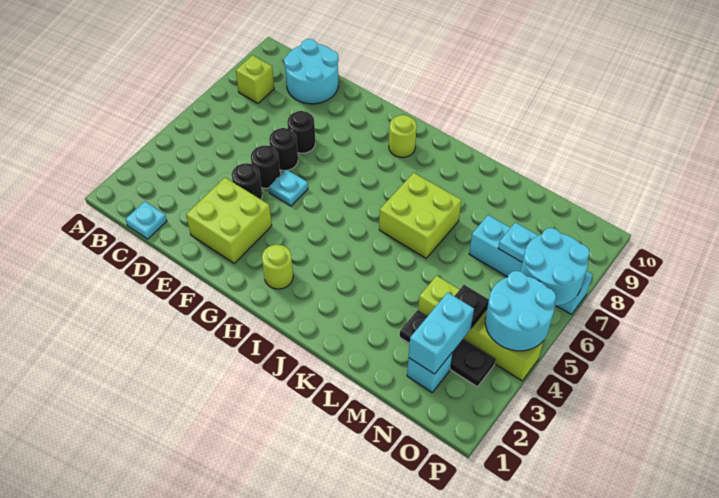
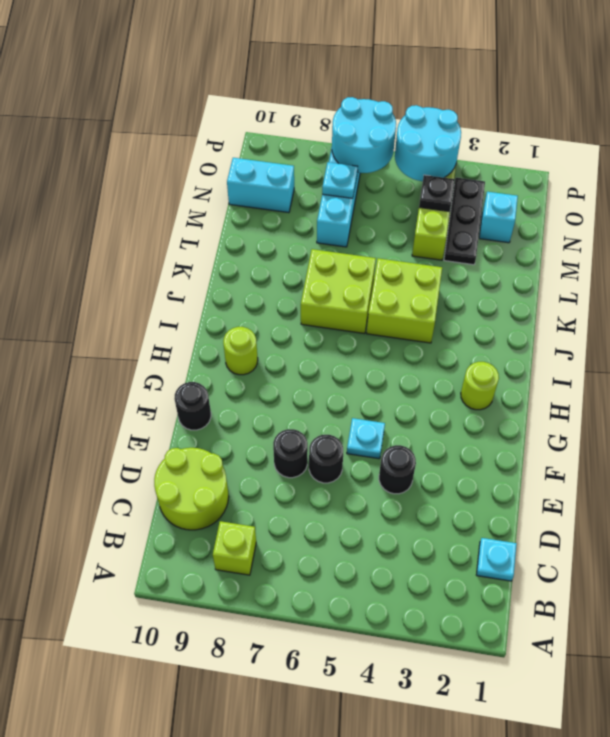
cyan 2x2 round brick [284,39,339,104] -> lime 2x2 round brick [154,448,229,530]
lime 2x2 brick [186,178,272,263] -> lime 2x2 brick moved to [367,258,442,343]
black 1x1 round brick [251,145,280,188] -> black 1x1 round brick moved to [174,382,211,430]
cyan 1x2 brick [409,293,474,374] -> cyan 1x2 brick moved to [227,158,294,213]

